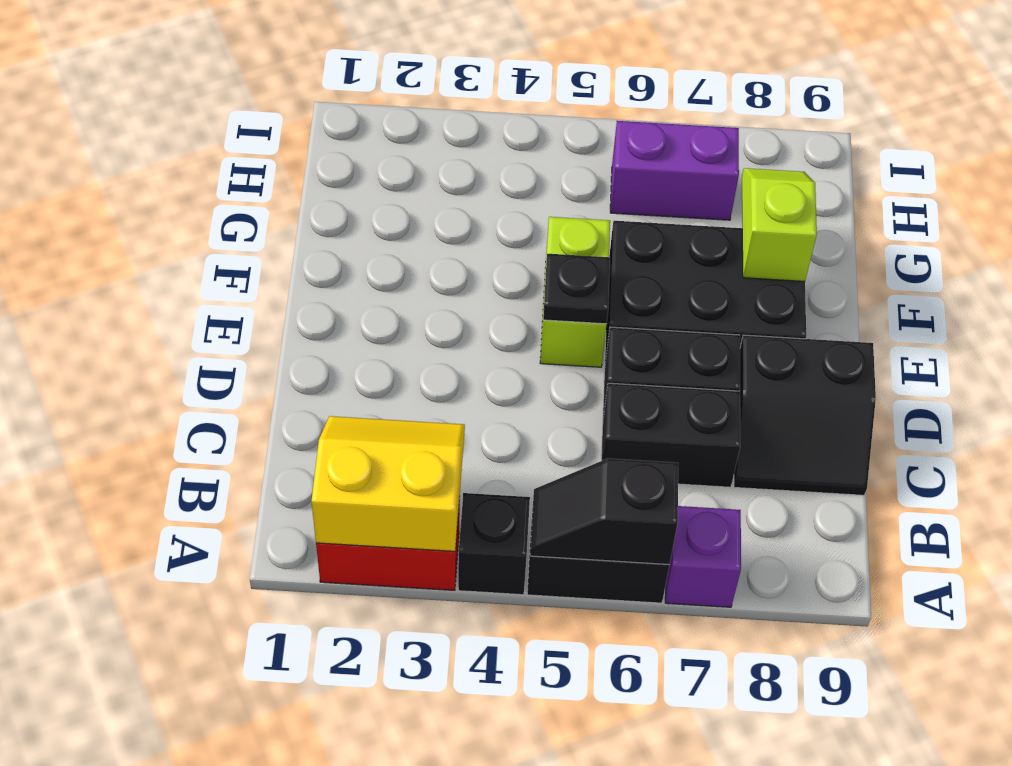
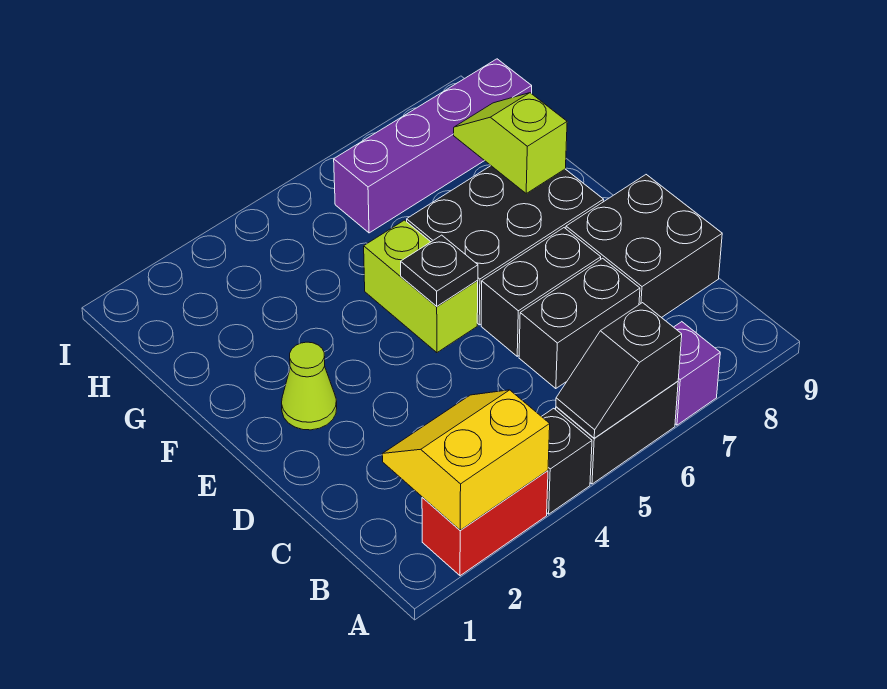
black 2x2 slope [734,335,876,495] -> black 2x2 brick [566,175,722,318]
none -> lime 1x1 cone [282,342,337,430]
purple 1x2 brick [610,121,739,220] -> purple 1x4 brick [334,59,532,233]

